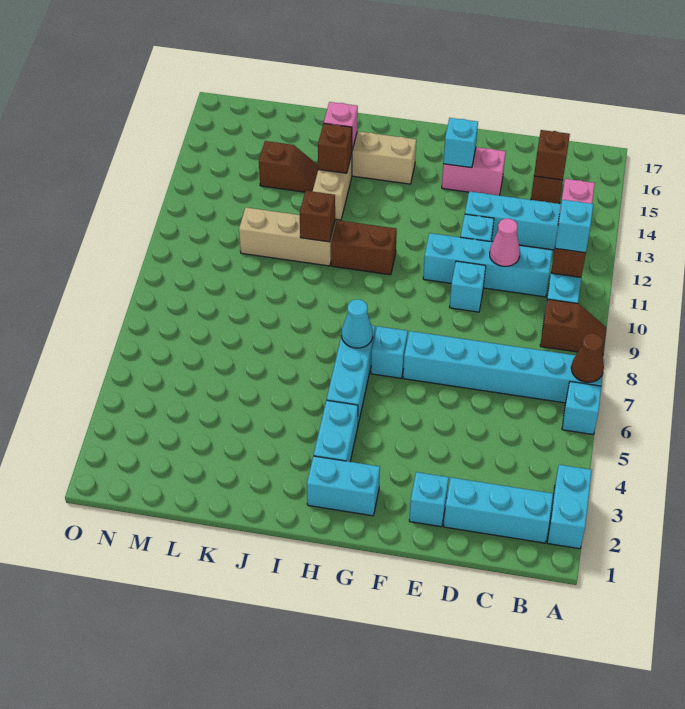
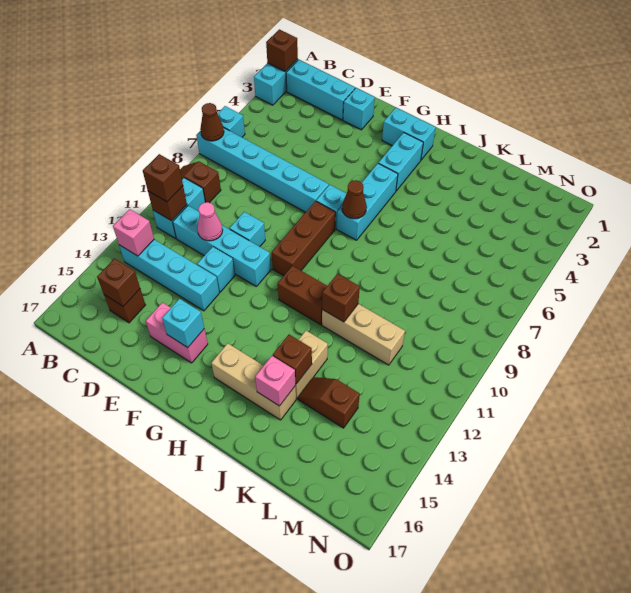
none -> brown 1x1 brick [266,29,298,71]
cyan 1x1 brick [555,200,593,253] -> brown 1x1 brick [143,154,183,202]
none -> brown 1x3 brick [272,201,336,276]
cyan 1x1 cone [342,299,373,348] -> brown 1x1 cone [342,180,367,219]

